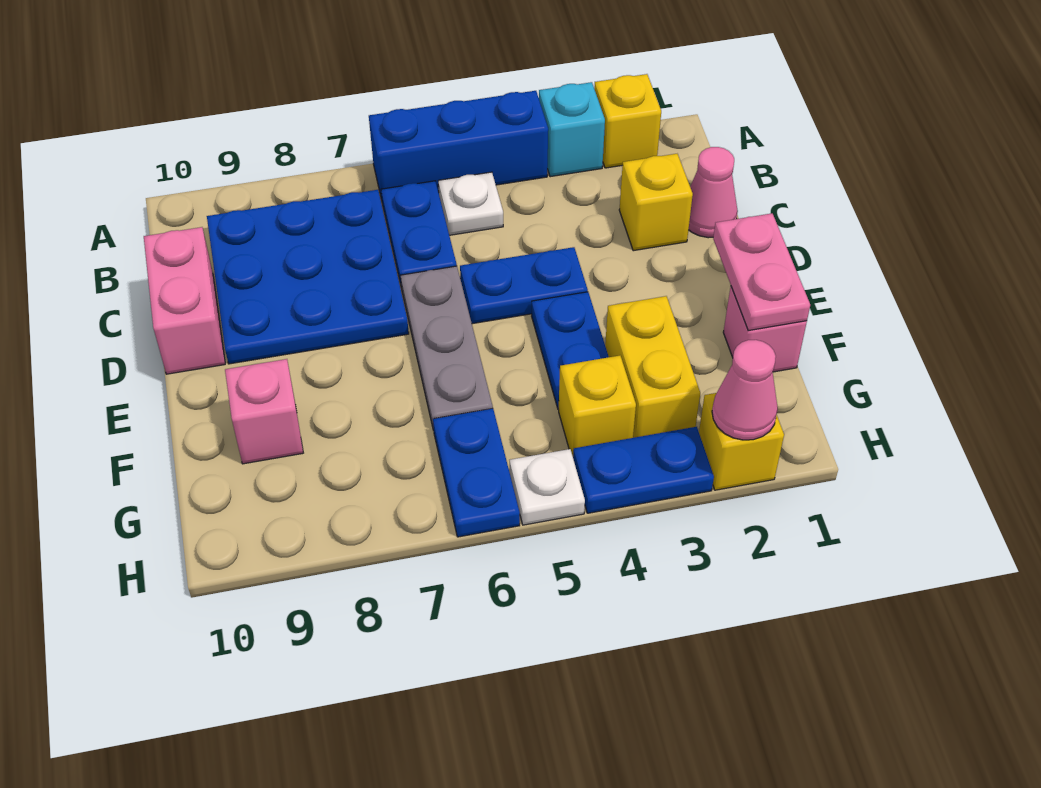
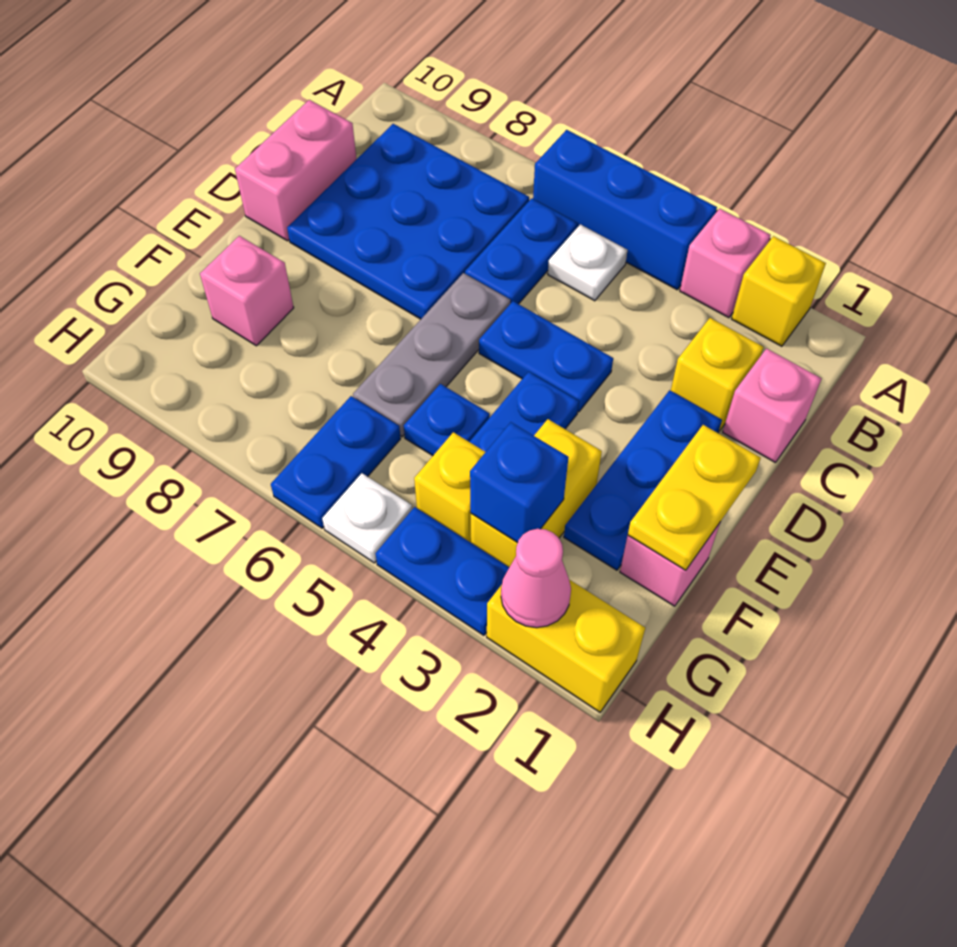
cyan 1x1 brick [539,82,605,177] -> pink 1x1 brick [680,209,770,318]
pink 1x1 cone [689,147,738,238] -> pink 1x1 brick [723,349,822,463]
none -> blue 1x3 plate [564,390,722,570]
pink 1x2 plate [713,213,810,331] -> yellow 1x2 plate [628,425,760,570]
none -> blue 1x1 plate [404,384,490,456]
none -> blue 1x1 brick [470,422,569,543]
yellow 1x1 brick [699,393,784,490] -> yellow 1x2 brick [487,580,645,712]

